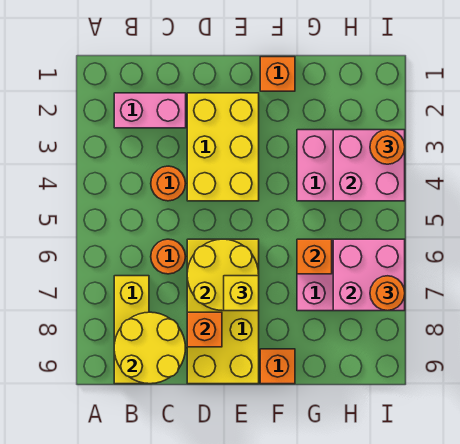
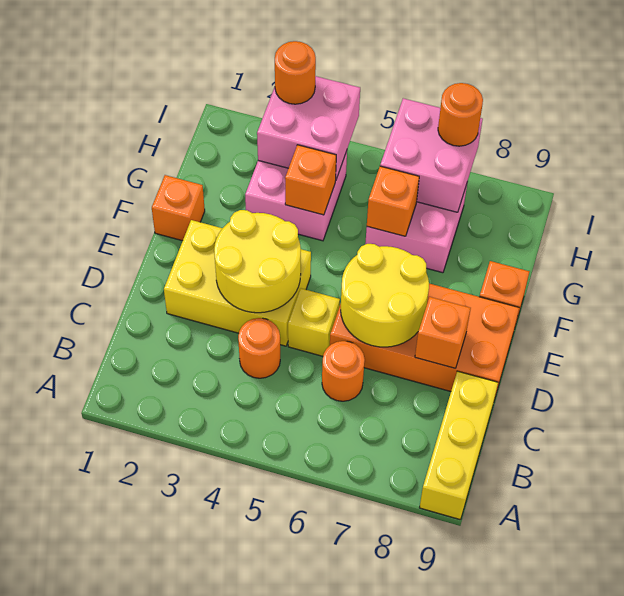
pink 1x2 brick [114,93,186,128] -> none
yellow 1x3 brick [114,276,149,384] -> yellow 1x3 brick turned to [420,371,498,520]
yellow 2x2 round brick [114,312,185,384] -> yellow 2x2 round brick moved to [214,210,301,313]
yellow 2x4 brick [187,239,259,384] -> orange 2x4 brick [330,284,519,397]
yellow 1x1 brick [224,276,259,311] -> yellow 1x1 brick moved to [288,288,340,356]
none -> orange 1x1 brick [285,145,336,215]

